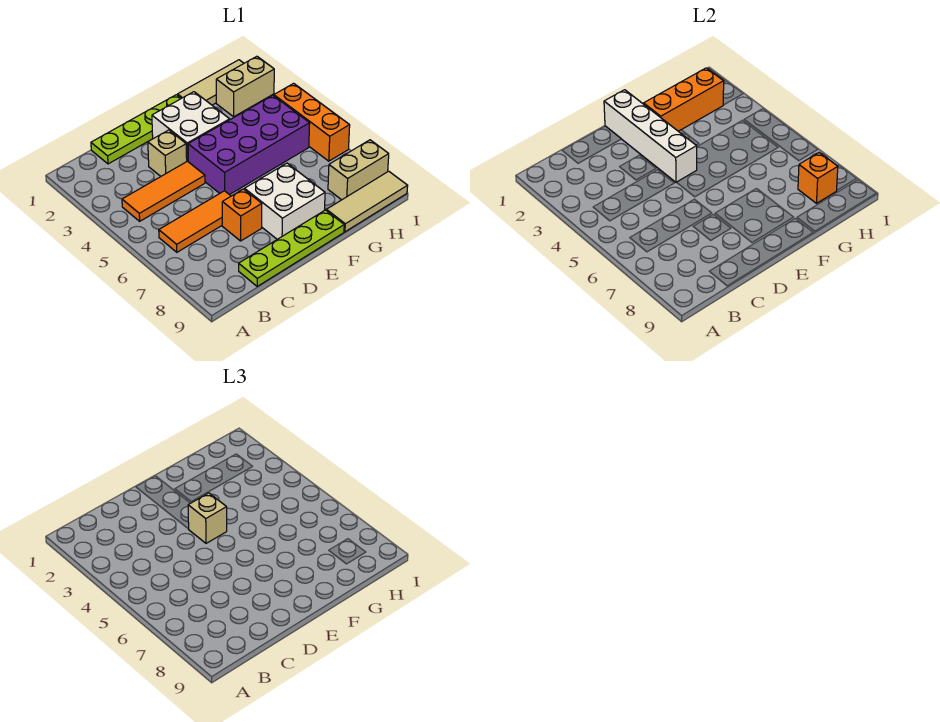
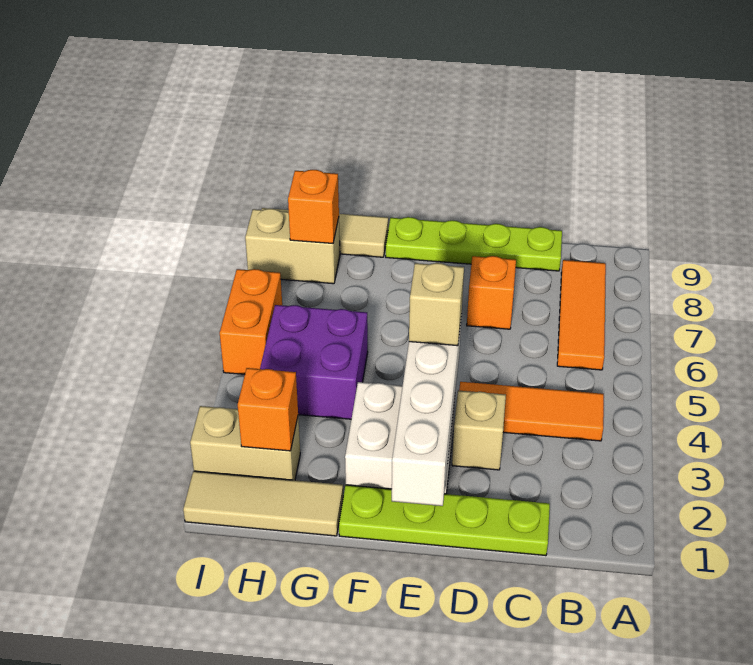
orange 1x3 tile [159,191,231,252] -> orange 1x3 tile turned to [557,260,606,370]
purple 2x4 brick [188,95,310,195] -> purple 2x2 brick [260,305,368,419]
white 2x2 brick [244,163,325,239] -> none
orange 1x3 brick [644,68,724,131] -> orange 1x1 brick [238,368,298,451]
orange 1x3 brick [274,83,350,161] -> orange 1x2 brick [220,269,282,374]

